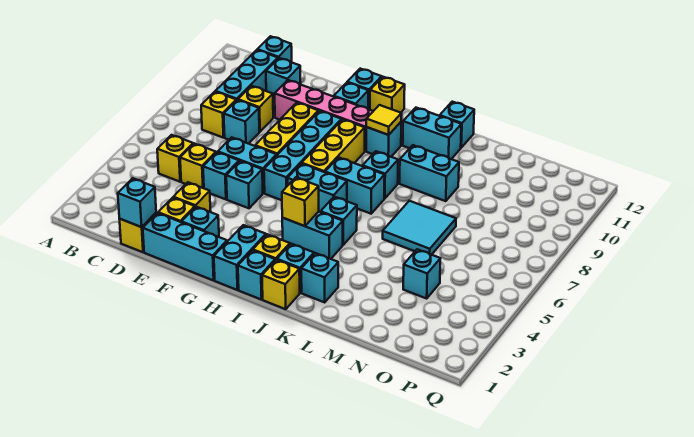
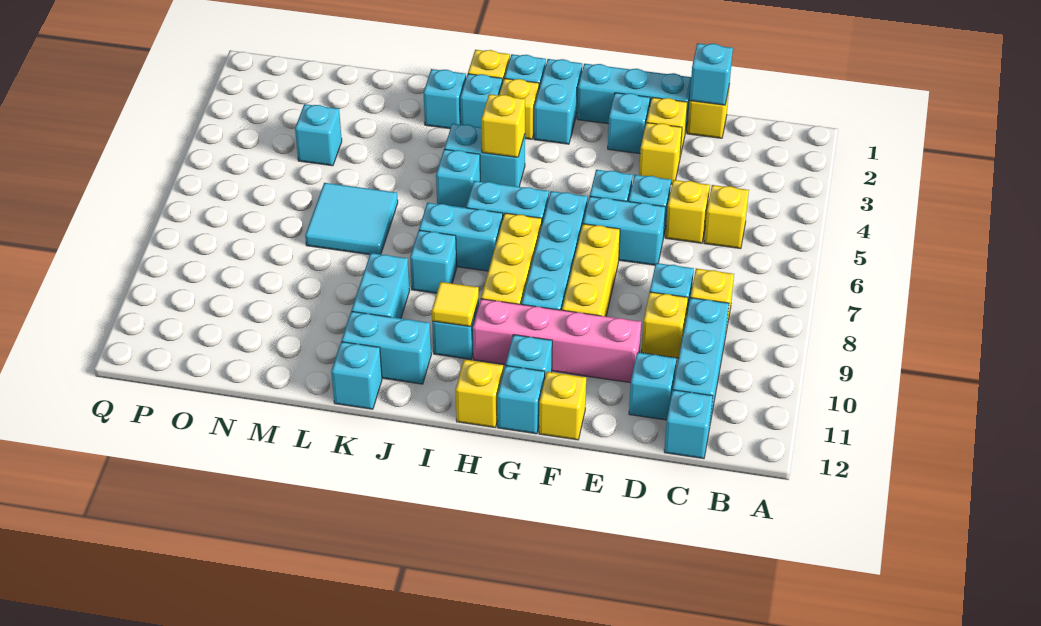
none -> yellow 1x1 brick [539,372,586,440]
cyan 1x2 brick [400,145,459,201] -> cyan 1x2 brick turned to [352,253,410,318]

